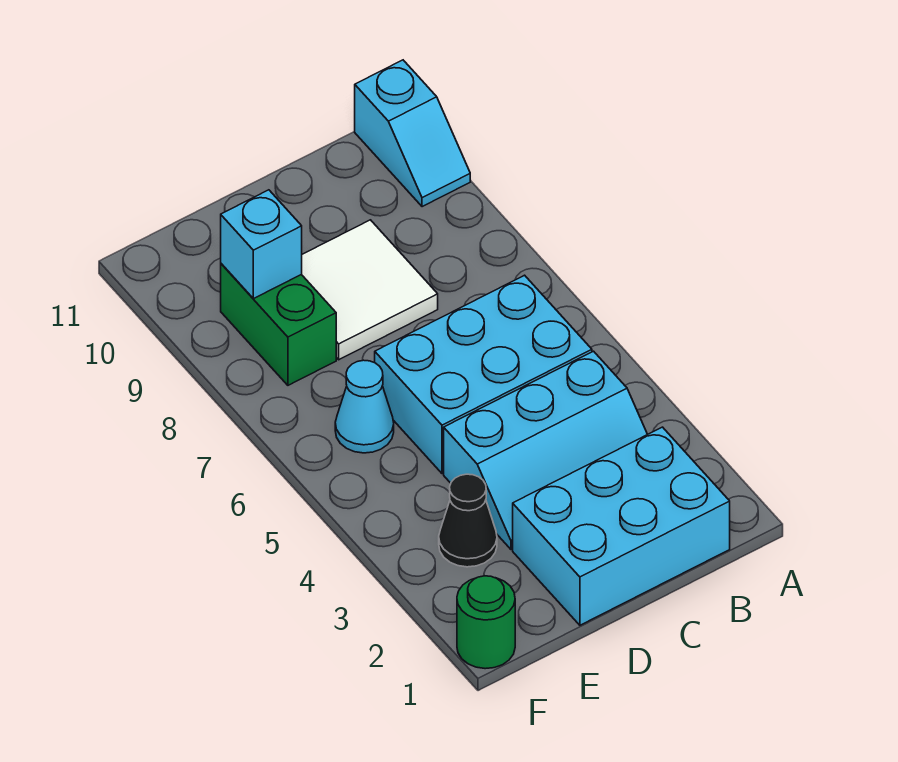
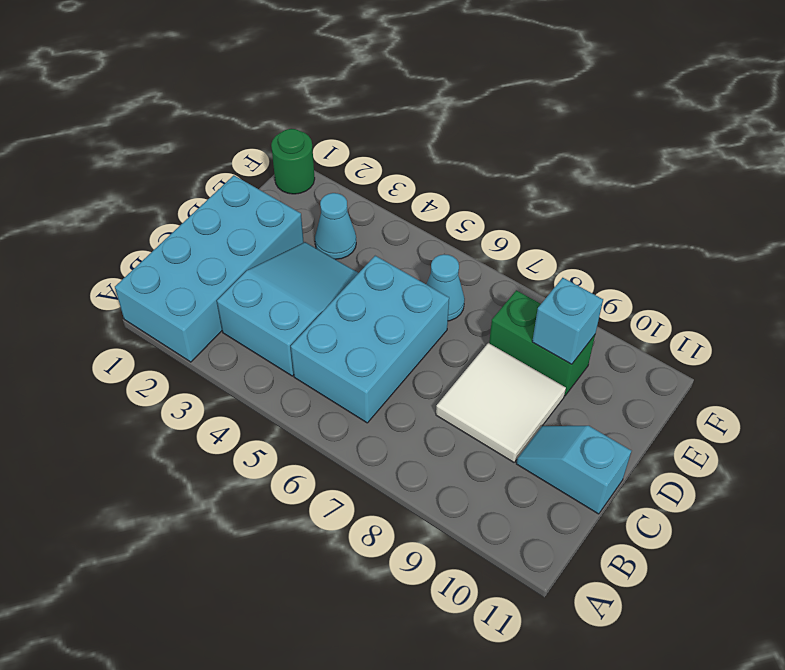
cyan 1x2 slope [355,60,470,207] -> cyan 1x2 slope moved to [516,426,631,514]
cyan 2x3 brick [513,427,730,625] -> cyan 2x4 brick [115,175,304,362]
cyan 2x3 slope [444,351,647,549] -> cyan 2x3 slope turned to [217,242,358,376]
black 1x1 cone [439,474,497,567] -> cyan 1x1 cone [315,193,356,259]

